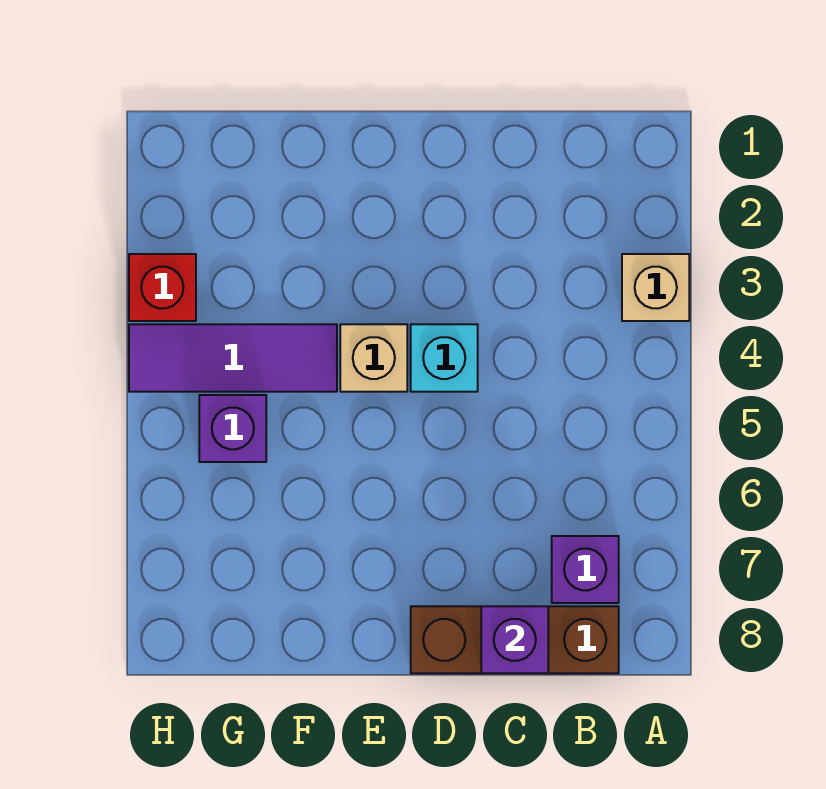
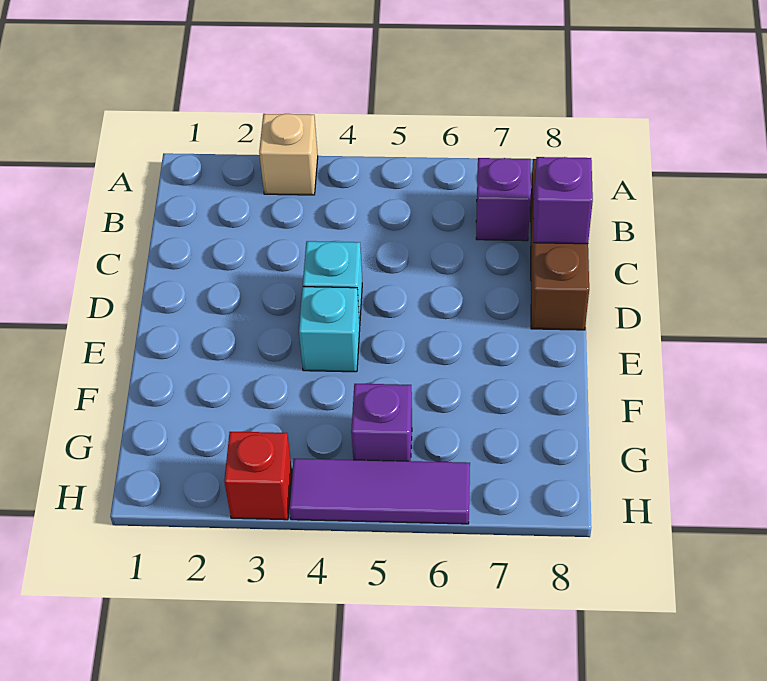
tan 1x1 brick [340,324,407,392] -> cyan 1x1 brick [299,287,360,372]
purple 1x3 tile [129,324,337,392] -> purple 1x3 tile turned to [289,459,470,524]

